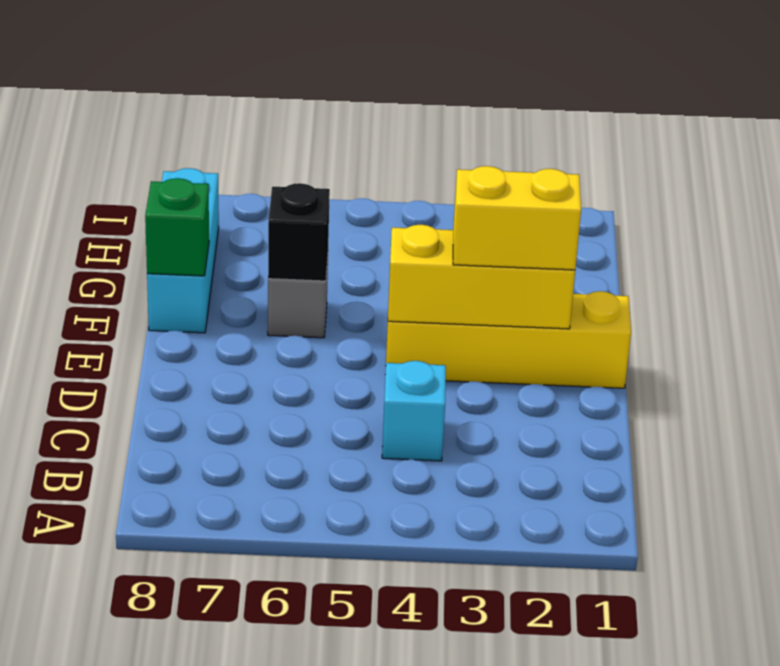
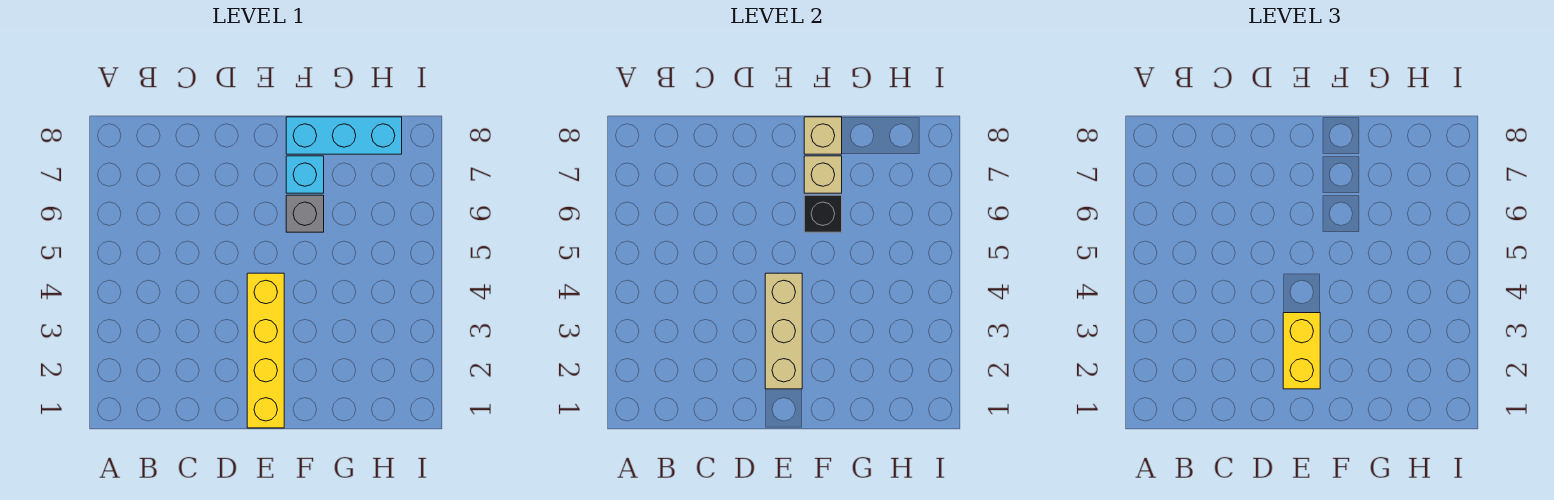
cyan 1x1 brick [382,361,446,461] -> cyan 1x1 brick moved to [286,156,324,193]
yellow 1x3 brick [388,225,575,329] -> tan 1x3 brick [765,273,802,389]
none -> tan 1x1 brick [804,156,842,193]
green 1x1 brick [145,178,209,276] -> tan 1x1 brick [804,117,842,154]

